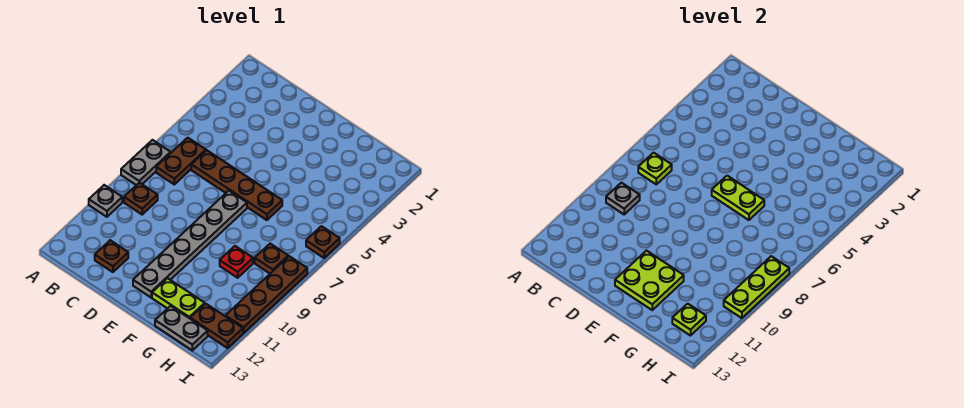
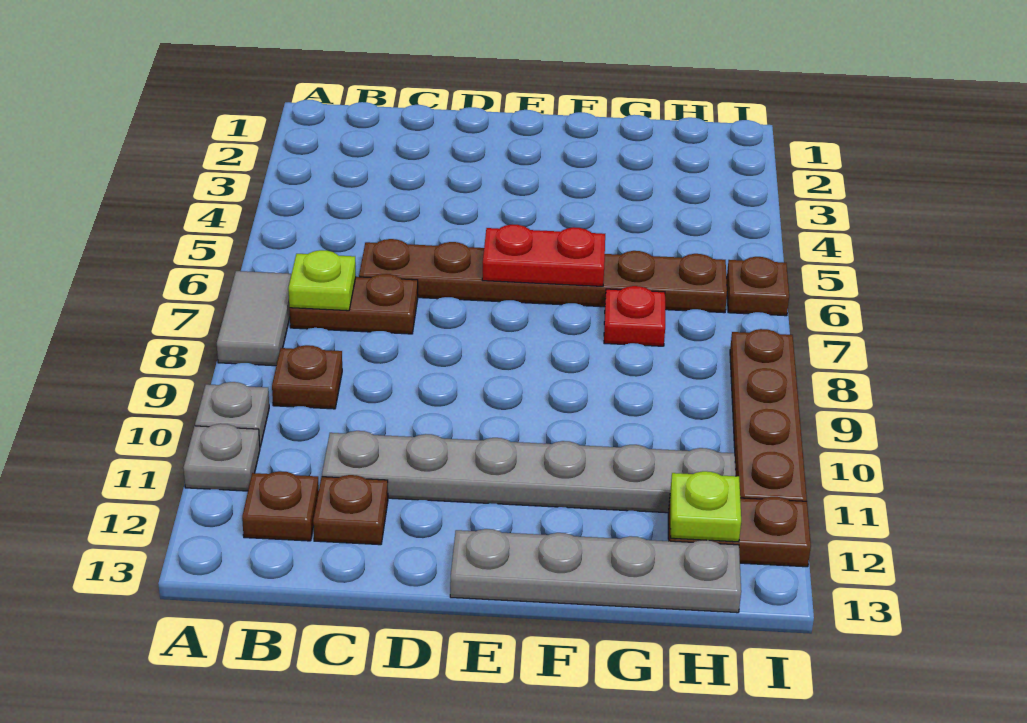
grey 1x2 plate [121,140,171,185] -> grey 1x2 tile [217,271,291,366]
brown 1x2 plate [156,138,206,184] -> brown 1x2 plate turned to [289,274,418,334]
grey 1x1 plate [606,183,640,214] -> grey 1x1 plate moved to [183,424,260,491]
brown 1x4 plate [191,150,282,220] -> brown 1x6 plate [359,239,727,313]
lime 1x2 plate [712,176,764,220] -> red 1x2 plate [482,225,605,286]
grey 1x6 plate [133,191,247,297] -> grey 1x6 plate turned to [322,431,736,513]
lime 2x2 plate [615,251,684,310] -> none
lime 1x2 plate [152,278,205,318] -> none
red 1x1 plate [220,246,253,278] -> red 1x1 plate moved to [604,286,665,346]
grey 1x2 plate [155,306,208,350] -> grey 1x4 plate [450,529,741,613]
brown 1x1 plate [255,244,288,273] -> brown 1x1 plate moved to [242,471,319,541]
lime 1x3 plate [724,256,789,318] -> none

